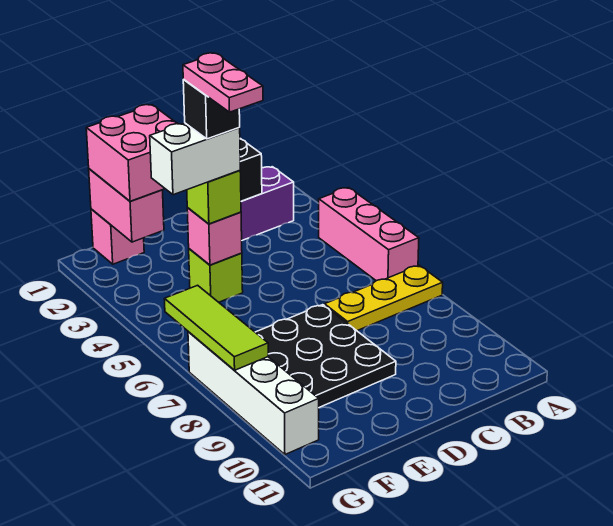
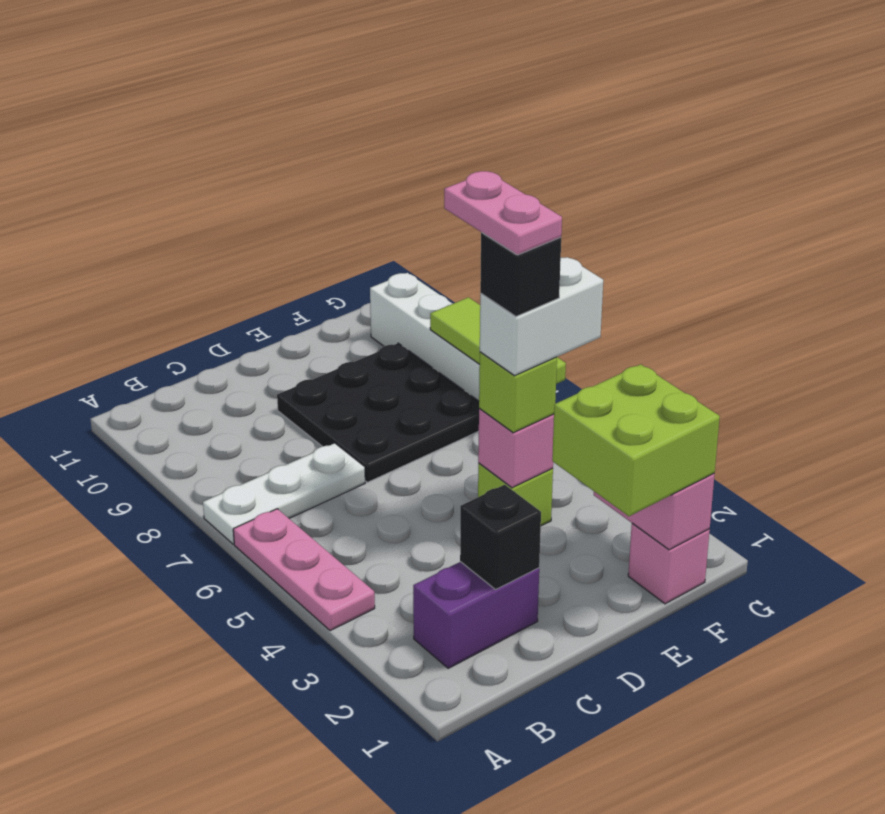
pink 1x3 brick [319,188,419,281] -> pink 1x3 plate [233,509,375,631]
yellow 1x3 plate [325,265,443,331] -> white 1x3 plate [203,443,365,544]
pink 2x2 brick [86,105,178,201] -> lime 2x2 brick [552,364,720,516]

